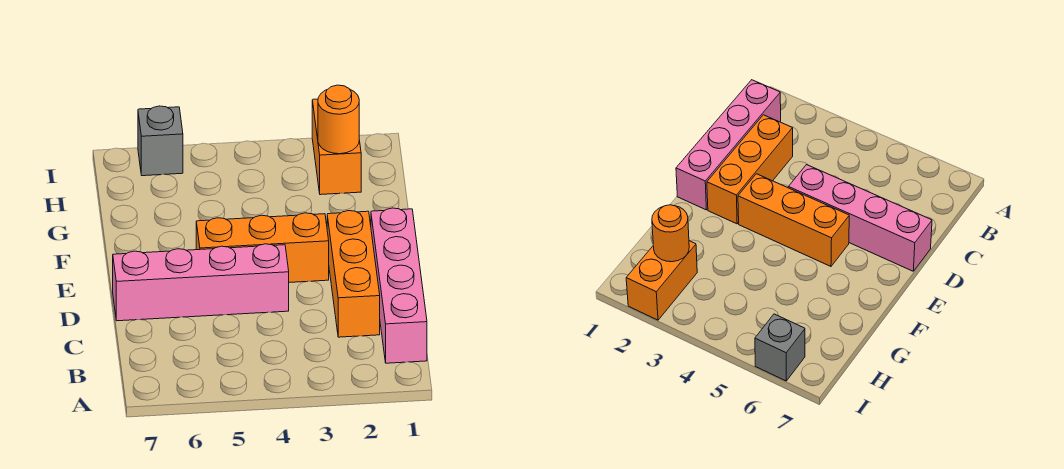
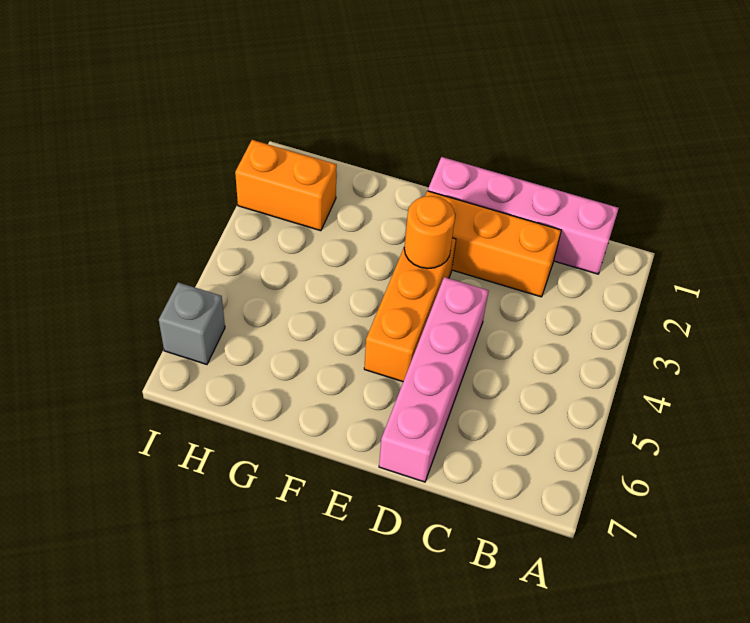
orange 1x1 round brick [318,85,359,154] -> orange 1x1 round brick moved to [404,196,455,269]

